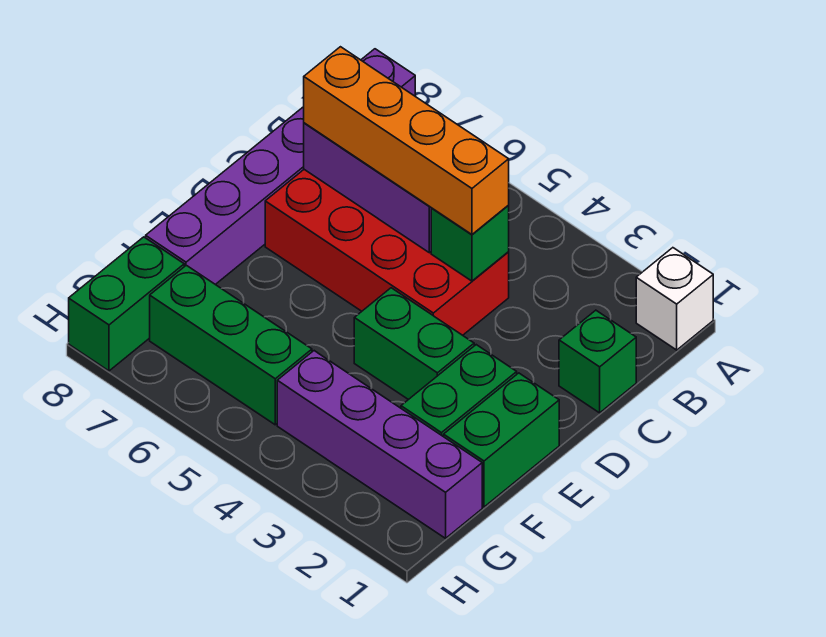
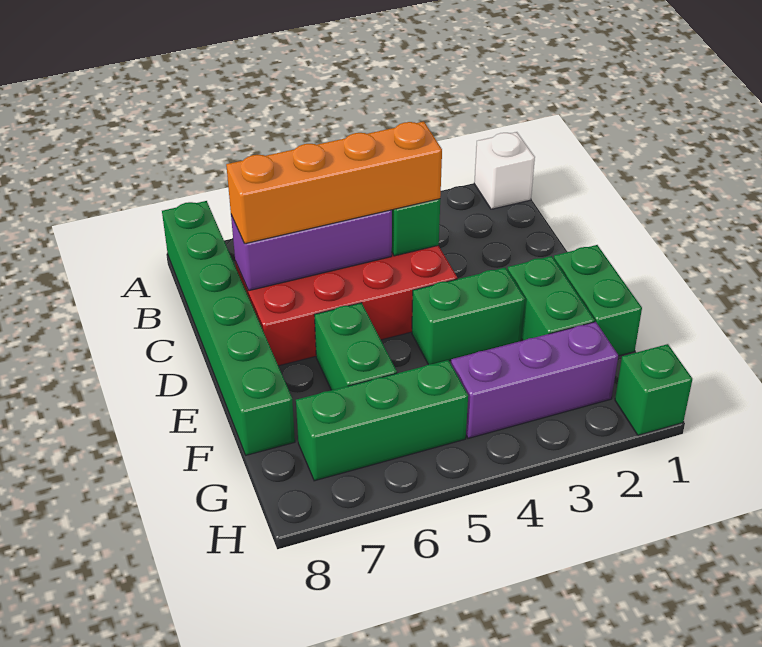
purple 1x6 brick [146,49,415,284] -> green 1x6 brick [162,201,295,455]
green 1x1 brick [559,310,636,413] -> green 1x1 brick moved to [615,344,692,435]
purple 1x4 brick [277,351,482,538] -> purple 1x3 brick [451,322,618,438]
green 1x2 brick [69,237,184,371] -> green 1x2 brick moved to [314,303,397,390]

